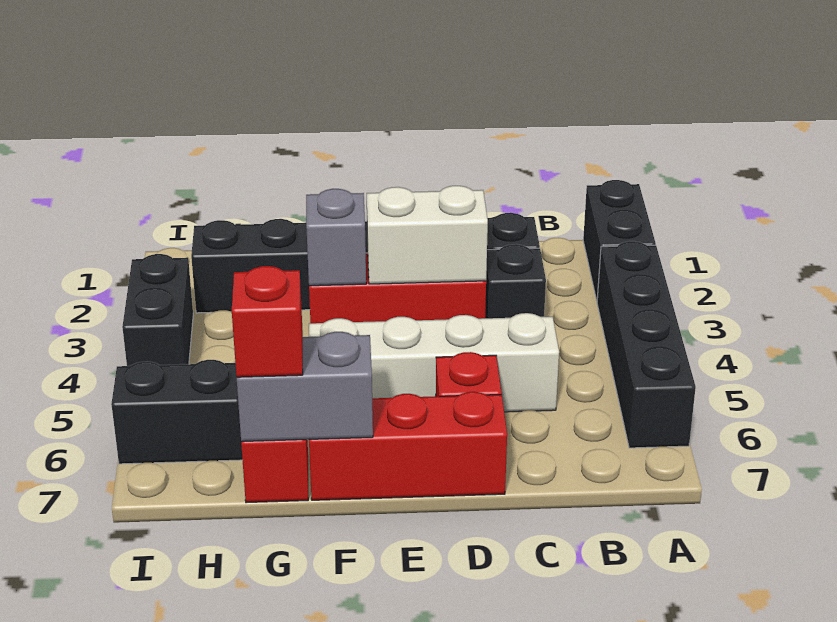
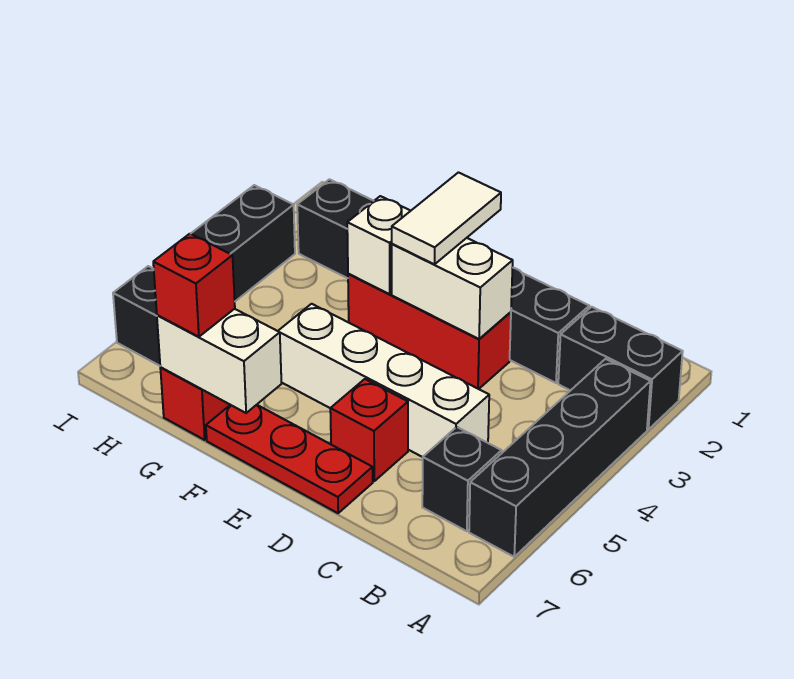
black 1x2 brick [583,180,656,301] -> black 1x2 brick turned to [558,307,683,429]
black 1x1 brick [485,244,546,318] -> black 1x1 brick moved to [422,427,502,531]
red 1x3 brick [309,392,507,500] -> red 1x3 plate [206,405,373,513]
none -> white 1x2 tile [392,173,501,264]
grey 1x1 brick [306,189,366,286] -> white 1x1 brick [347,196,410,294]
grey 1x2 brick [237,332,373,442] -> white 1x2 brick [157,309,281,413]

